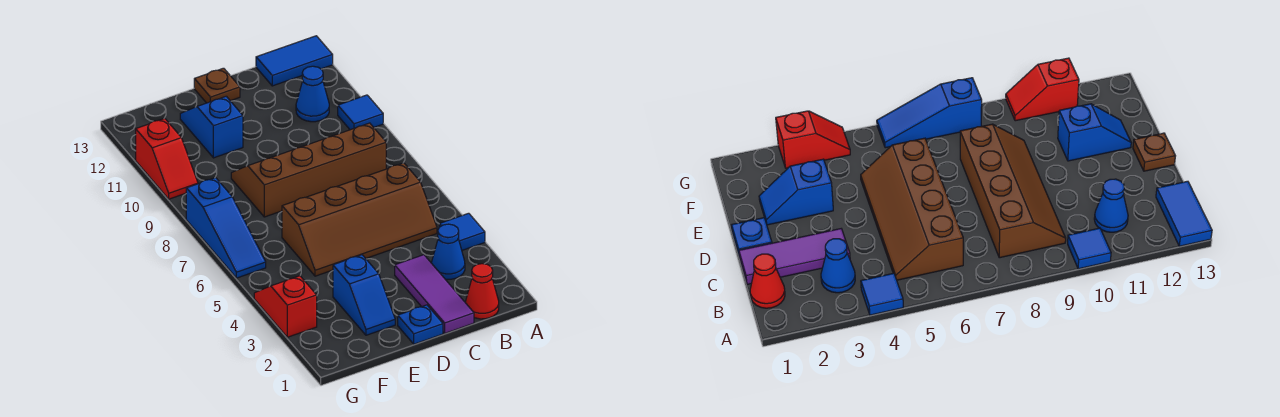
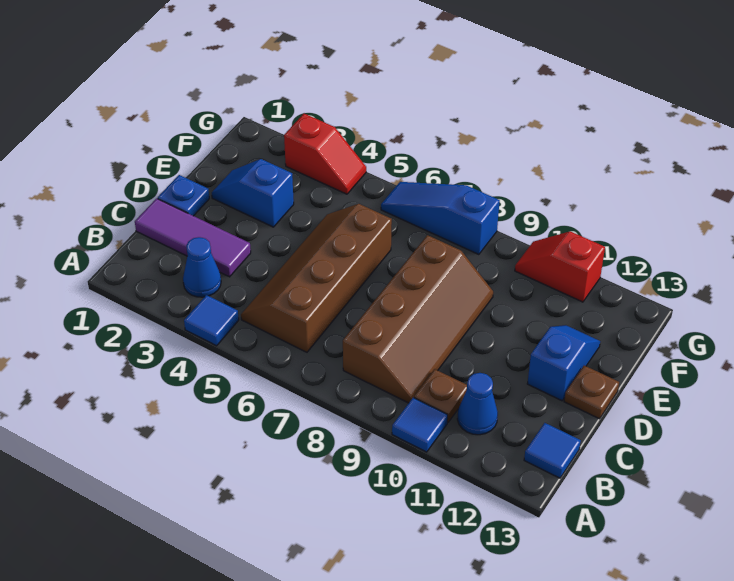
blue 1x2 tile [256,36,333,86] -> blue 1x1 tile [524,423,581,478]
red 1x1 cone [466,264,499,319] -> none
none -> brown 1x1 plate [414,369,467,422]
blue 1x2 slope [180,96,243,158] -> blue 1x2 slope turned to [527,325,600,401]

